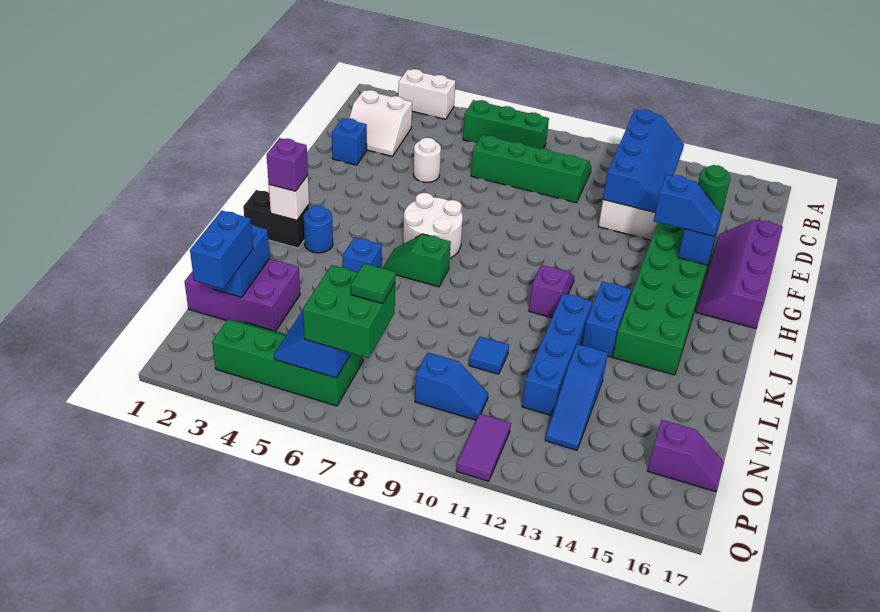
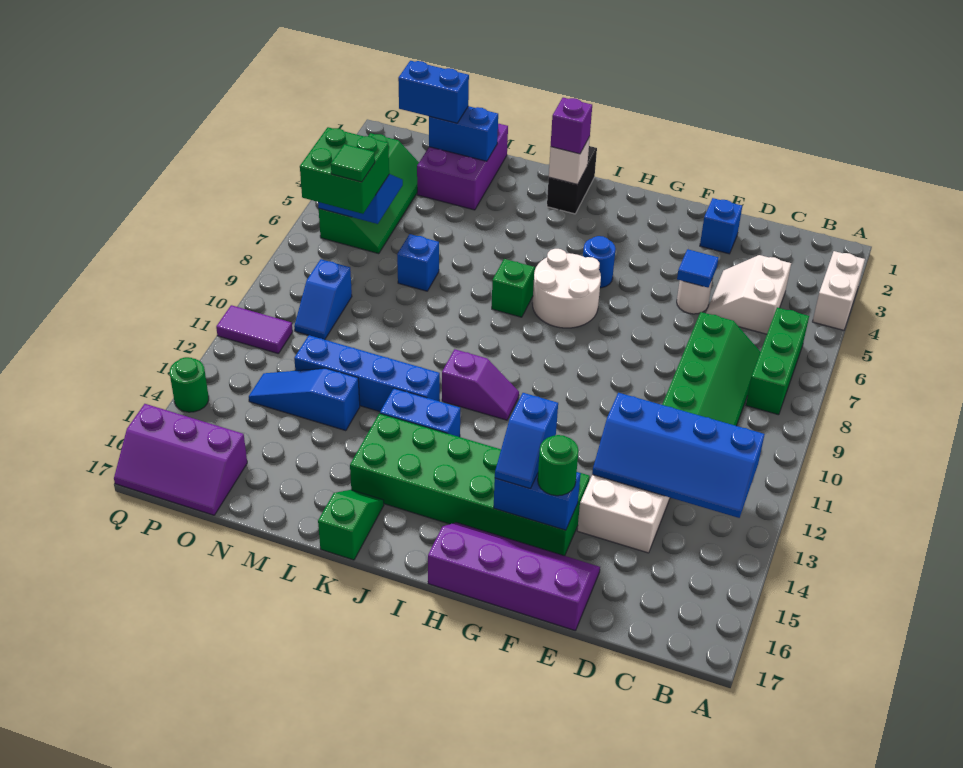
white 2x2 slope [349,90,412,156] -> white 2x2 slope moved to [706,255,791,334]
blue 1x1 round brick [303,205,333,253] -> blue 1x1 round brick moved to [583,236,616,288]
blue 1x1 brick [343,237,382,272] -> blue 1x1 brick moved to [397,234,439,291]
none -> green 1x2 slope [318,490,384,560]
blue 1x1 tile [469,337,509,374] -> blue 1x1 tile moved to [677,249,718,288]
purple 1x2 slope [648,420,724,492] -> purple 2x3 slope [114,404,247,515]
none -> green 1x1 round brick [170,357,209,412]

